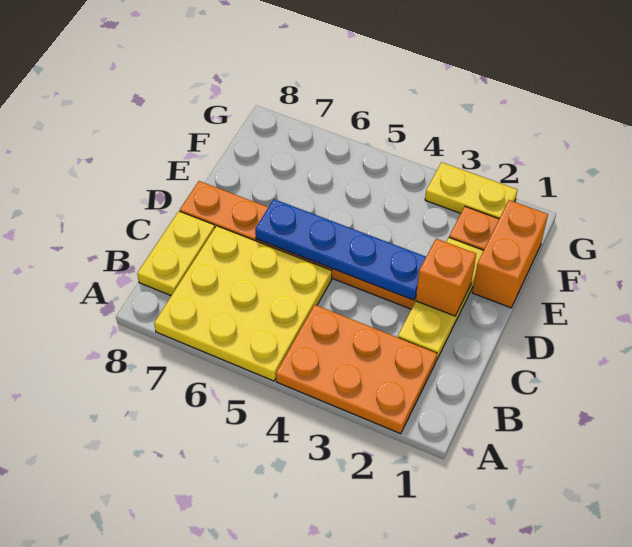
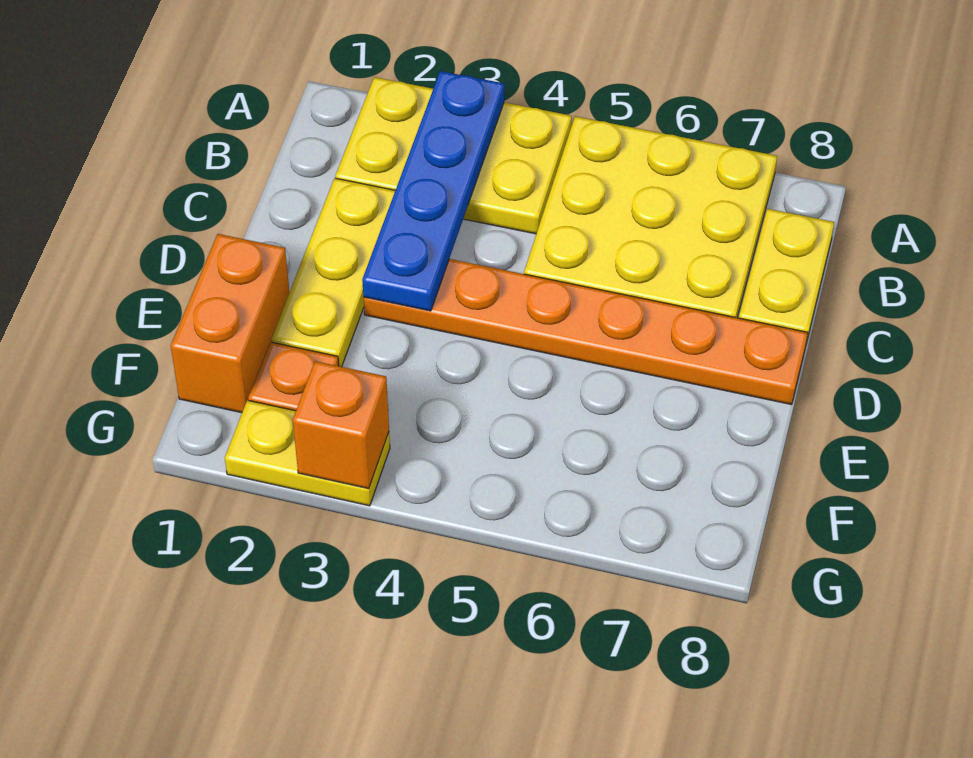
orange 2x3 plate [276,305,437,434] -> yellow 2x3 plate [335,77,572,234]
orange 1x1 brick [416,239,476,316] -> orange 1x1 brick moved to [293,361,389,489]
blue 1x4 plate [255,199,426,300] -> blue 1x4 plate turned to [362,71,504,311]

